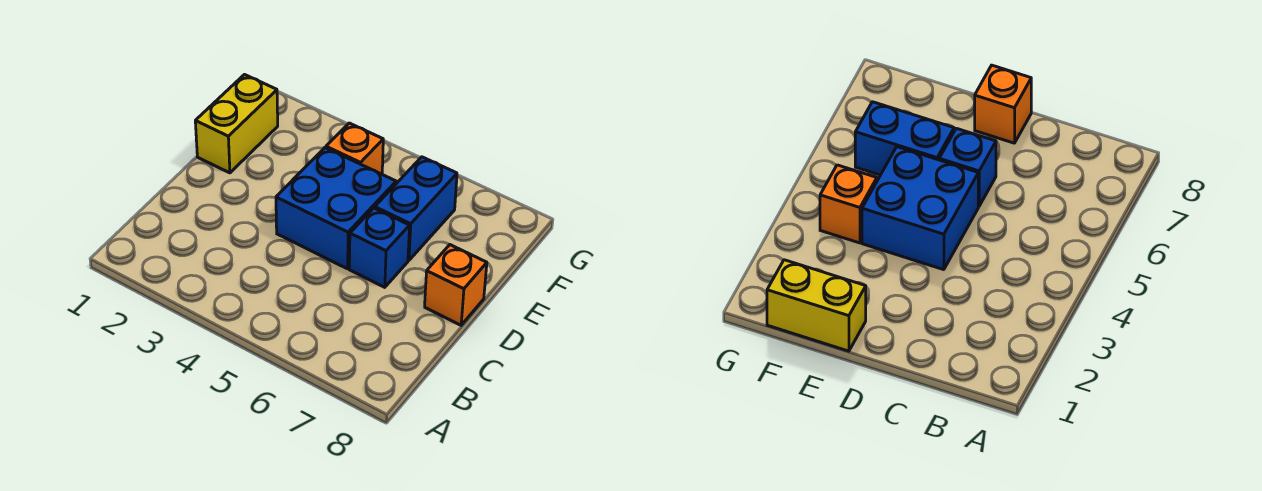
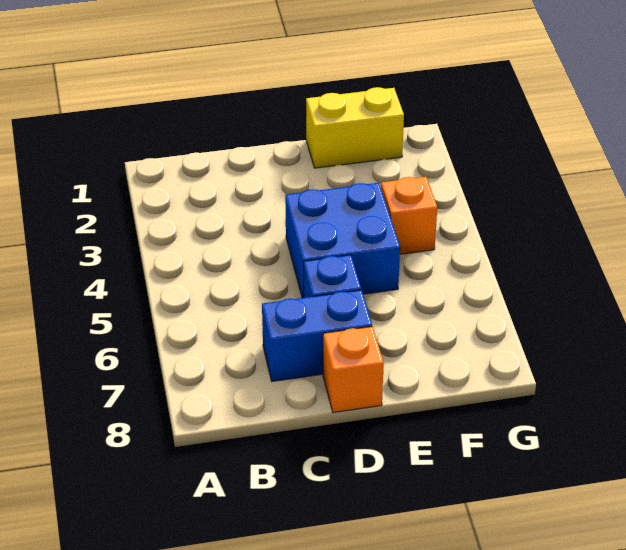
blue 1x2 brick [375,157,457,260] -> blue 1x2 brick moved to [262,290,372,381]

